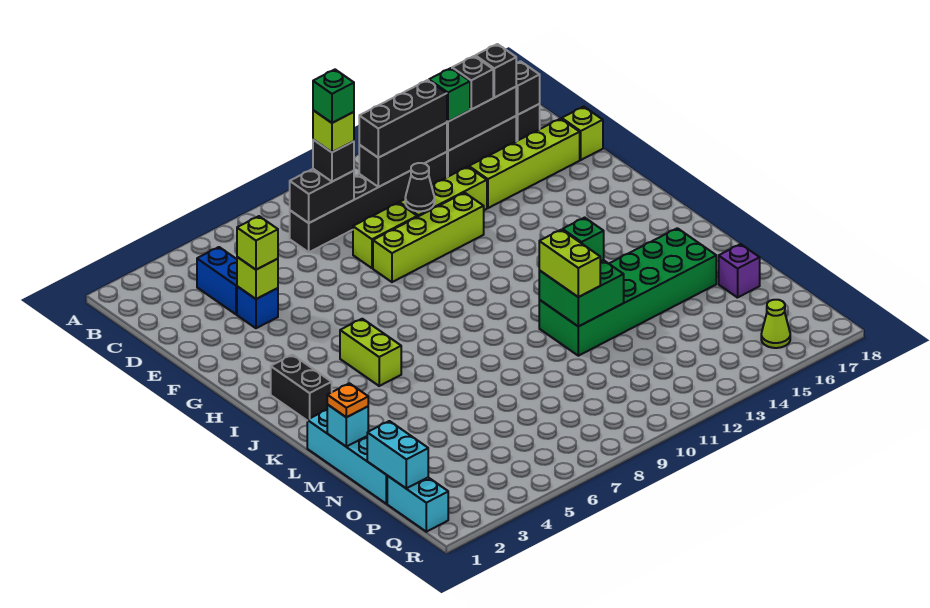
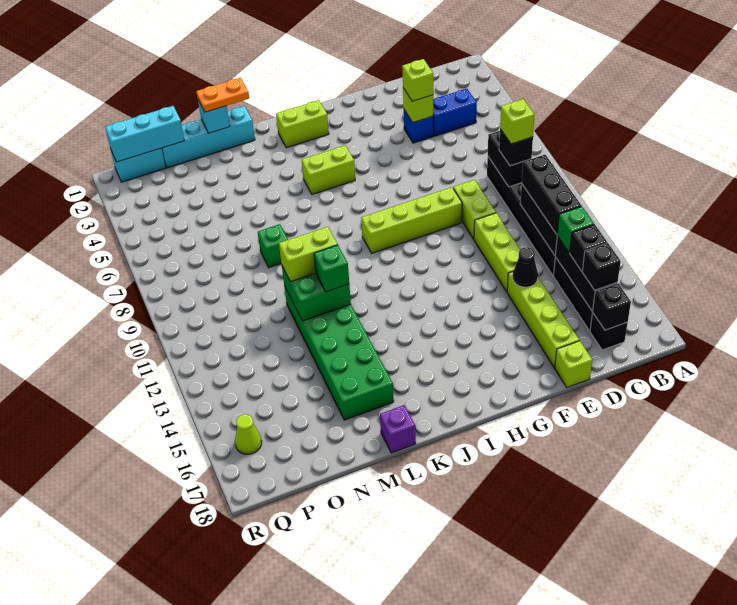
green 1x1 brick [313,70,354,123] -> green 1x1 brick moved to [258,224,288,268]
black 1x1 cone [405,163,434,211] -> black 1x1 cone moved to [513,247,538,287]
lime 1x4 brick [373,193,484,282] -> lime 1x4 brick turned to [361,187,462,253]
black 1x2 brick [271,355,332,420] -> lime 1x2 brick [276,100,329,148]
orange 1x1 plate [327,383,368,417] -> orange 1x2 plate [196,78,249,112]
purple 1x1 brick [719,244,760,298] -> purple 1x1 brick moved to [380,405,416,453]
cyan 1x2 brick [367,421,428,488] -> cyan 1x3 brick [105,106,184,162]

